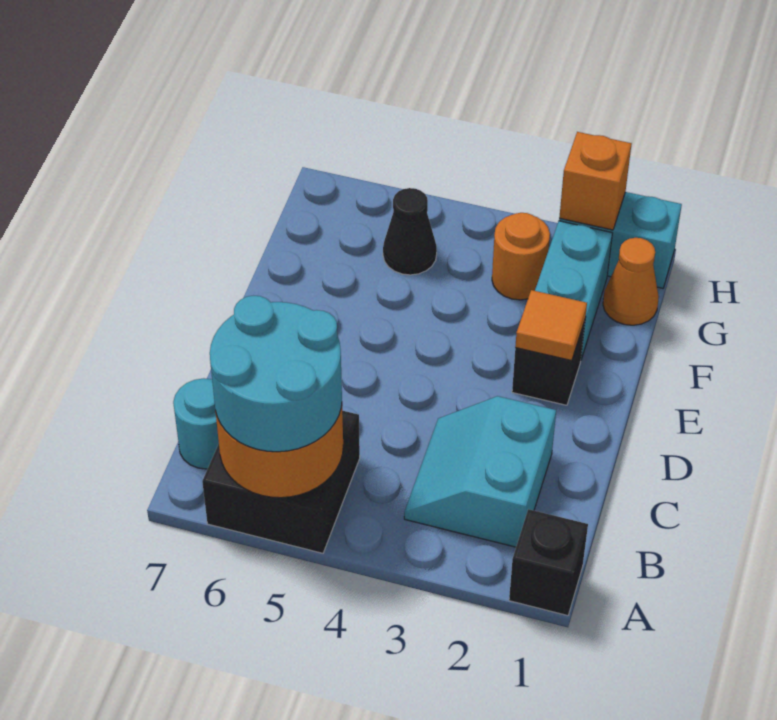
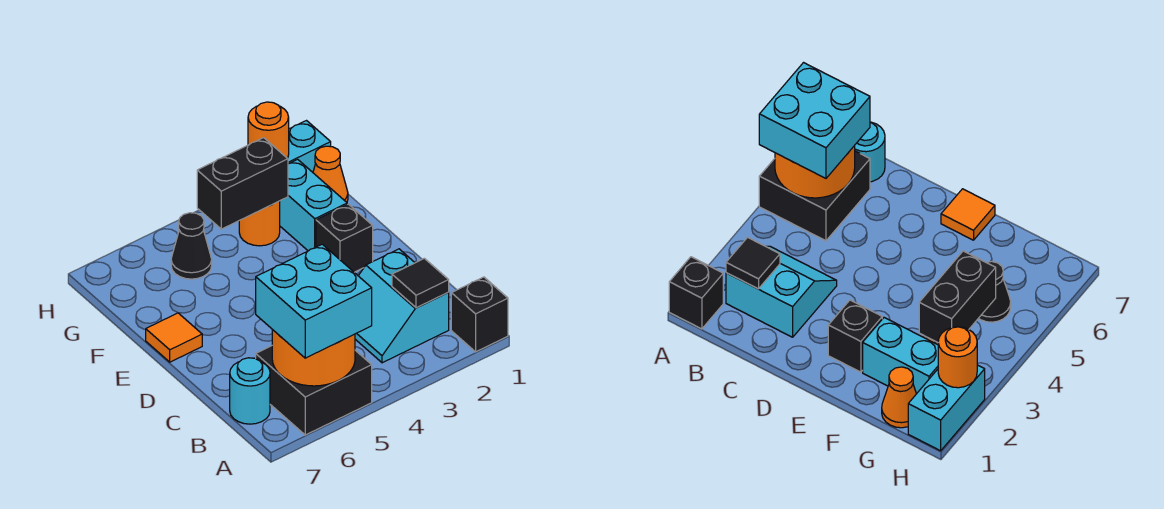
cyan 2x2 round brick [210,296,342,452] -> cyan 2x2 brick [256,244,372,358]
none -> black 1x1 tile [392,258,449,308]
orange 1x1 tile [515,290,587,361] -> orange 1x1 tile moved to [146,313,202,362]
none -> black 1x2 brick [197,138,288,229]
orange 1x1 brick [559,132,632,230] -> orange 1x1 round brick [248,102,289,159]

